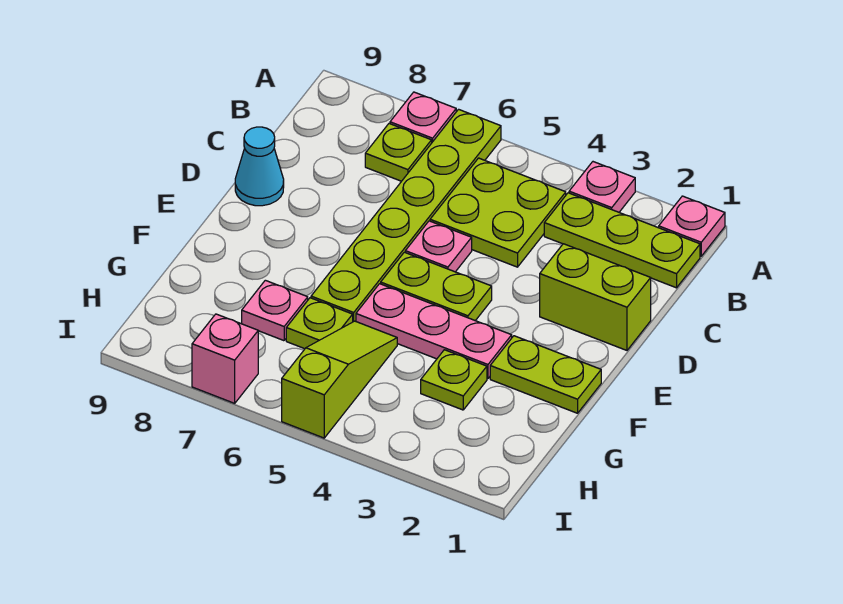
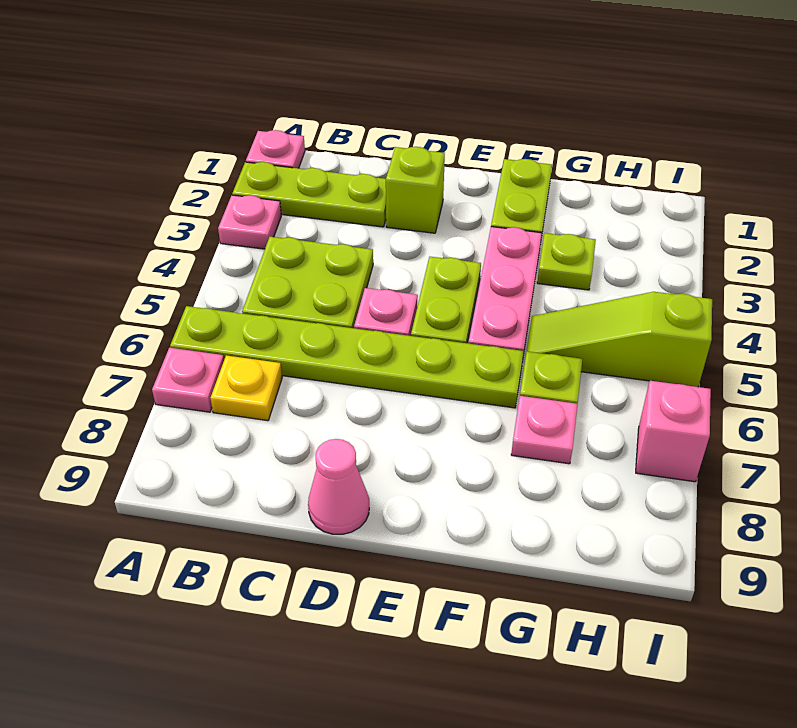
lime 1x3 plate [544,193,700,288] -> lime 1x3 plate turned to [232,162,386,227]
lime 1x1 plate [365,124,432,181] -> yellow 1x1 plate [211,355,282,421]
lime 1x2 brick [540,244,651,350] -> lime 1x1 brick [386,147,445,233]
cyan 1x1 cone [235,127,284,206] -> pink 1x1 cone [308,439,369,534]

